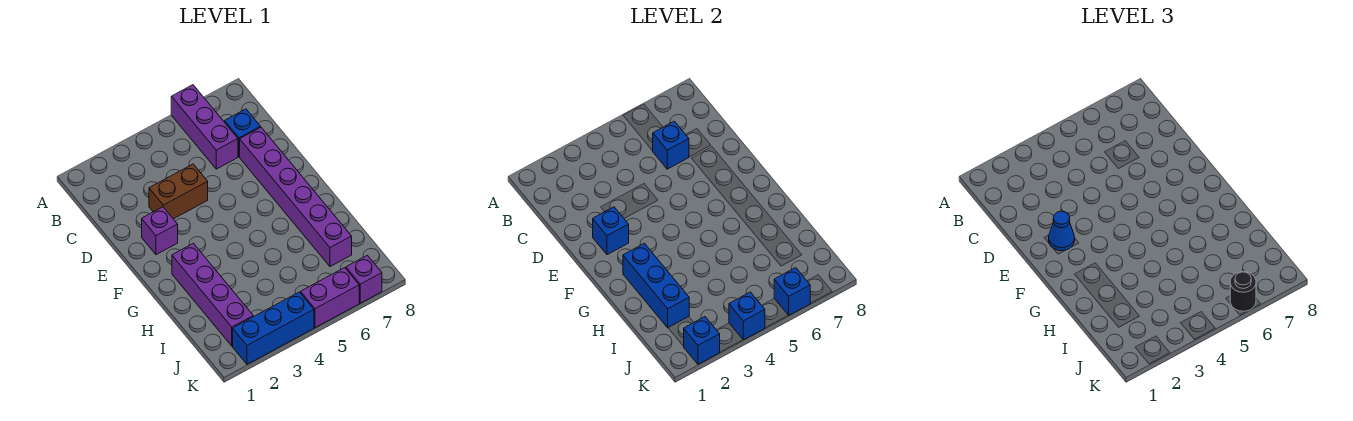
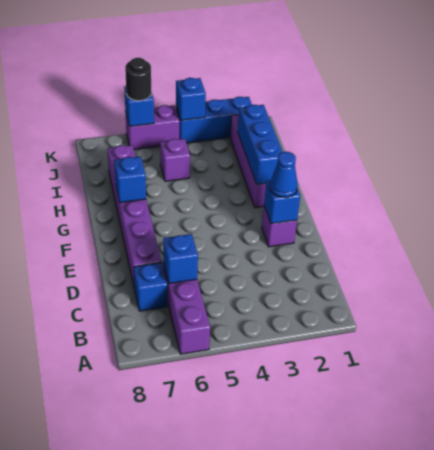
brown 1x2 brick [149,164,208,219] -> none
blue 1x1 brick [683,317,720,364] -> blue 1x1 brick moved to [114,157,146,203]
purple 1x1 brick [346,255,382,303] -> purple 1x1 brick moved to [160,139,190,181]

